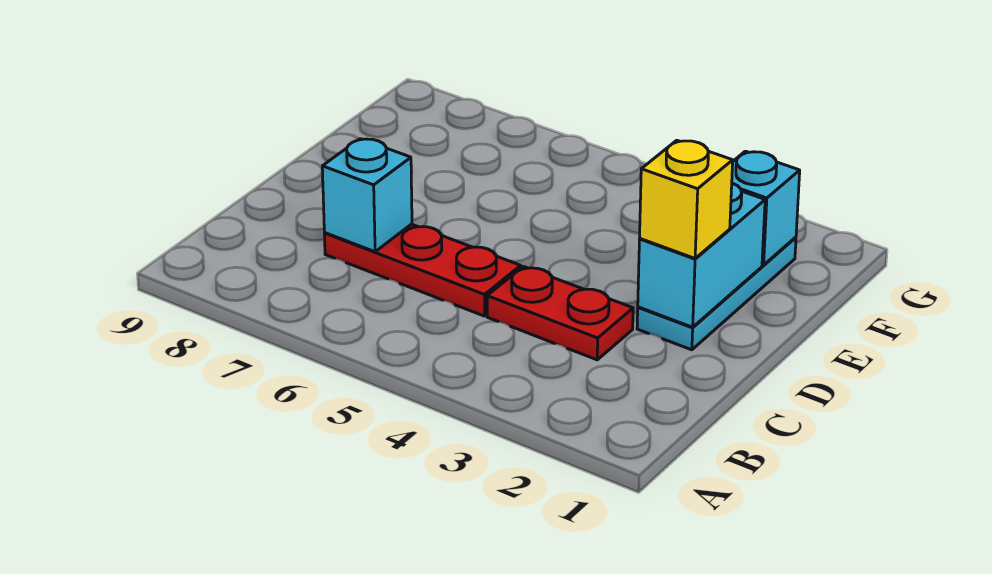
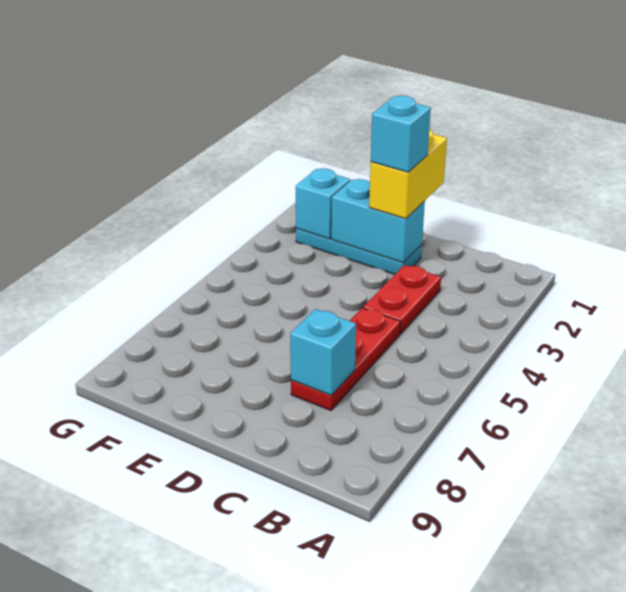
yellow 1x1 brick [640,140,733,258] -> yellow 1x2 brick [369,129,447,219]
none -> cyan 1x1 brick [371,96,431,172]

